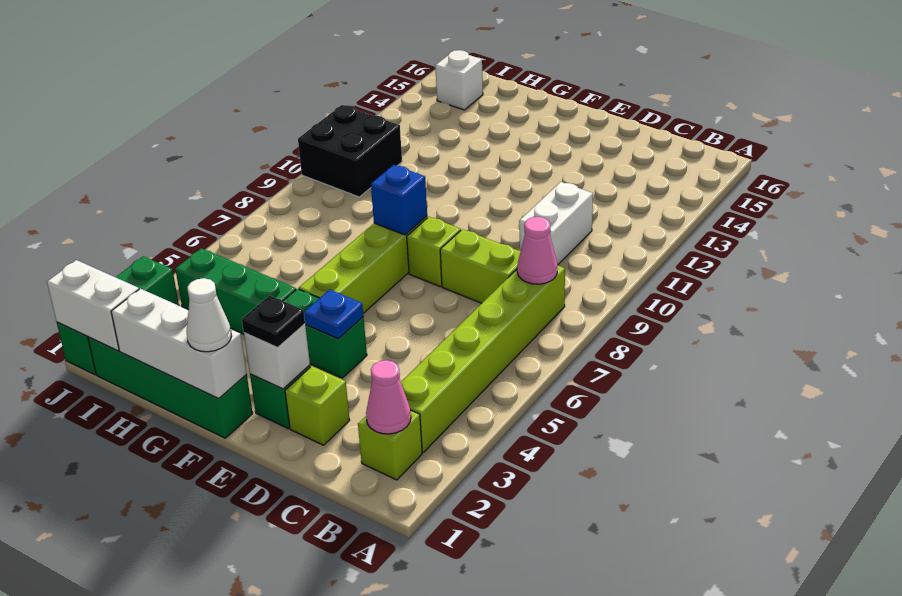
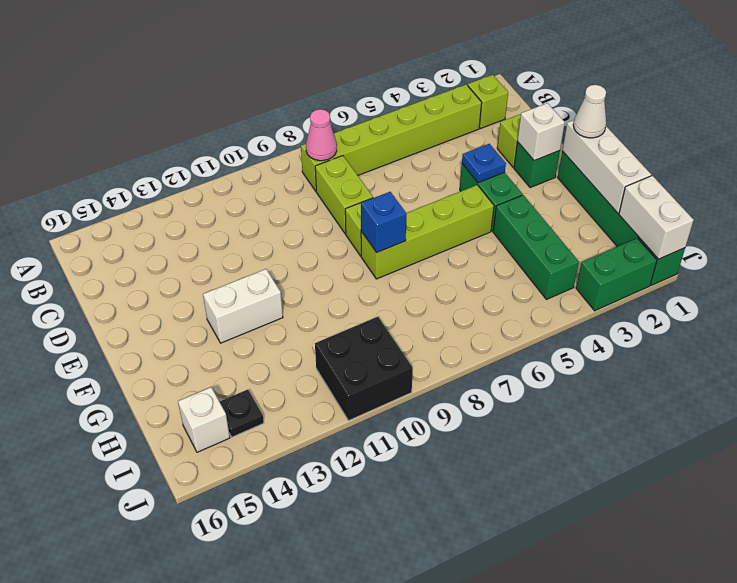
pink 1x1 cone [366,360,411,434] -> none
white 1x2 brick [519,182,593,265] -> white 1x2 brick moved to [203,269,283,343]
black 1x1 plate [242,295,305,348] -> black 1x1 plate moved to [220,390,264,437]

